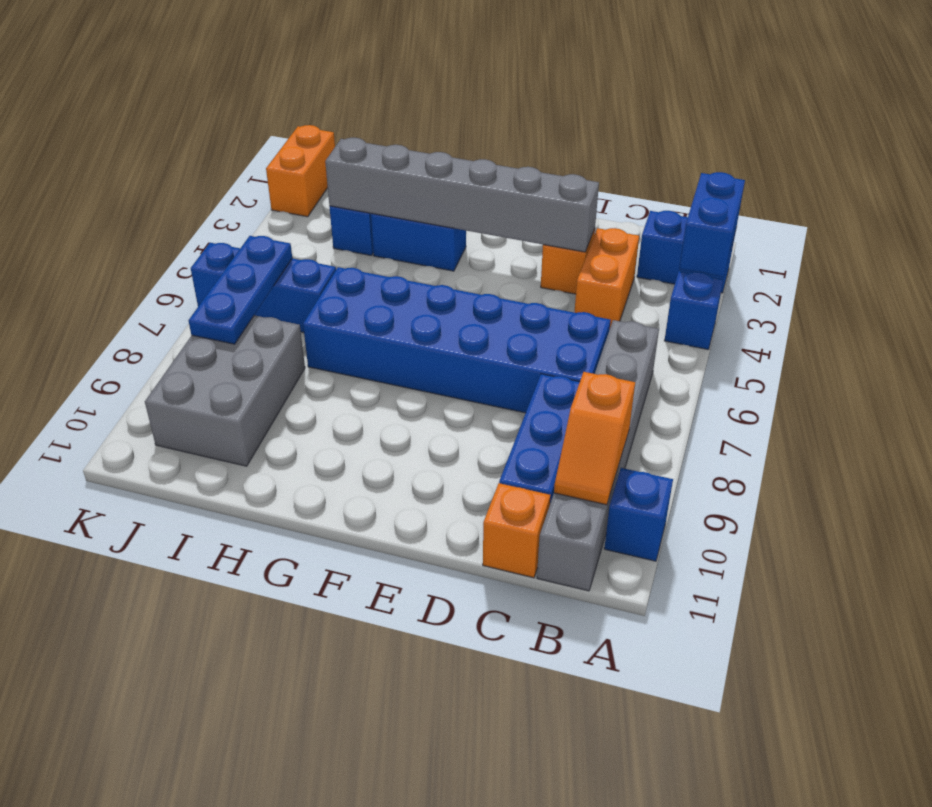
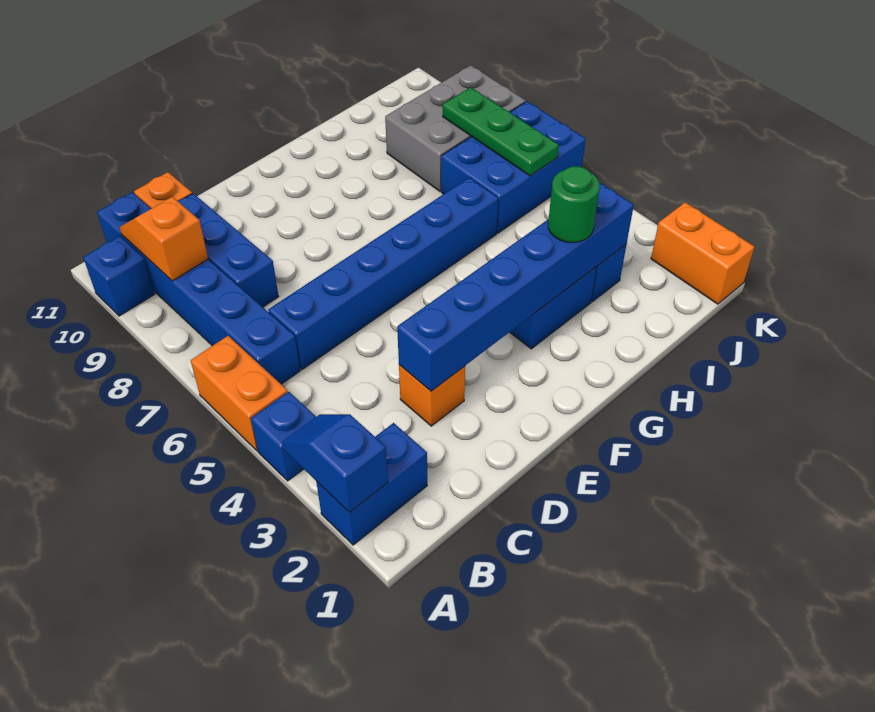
blue 1x2 brick [679,172,745,277] -> blue 1x2 slope [282,414,388,513]
grey 1x6 brick [537,320,659,591] -> blue 1x6 brick [97,192,300,384]
orange 1x2 brick [574,228,639,327] -> orange 1x2 brick moved to [191,336,288,451]
blue 2x6 brick [303,267,611,413] -> blue 1x6 brick [268,177,498,369]
grey 1x6 brick [325,138,599,252] -> blue 1x6 brick [397,183,634,391]
none -> green 1x1 round brick [548,166,600,242]
blue 1x3 brick [191,243,336,332] -> blue 2x3 brick [441,101,586,233]
grey 2x3 brick [145,315,305,466] -> grey 2x3 brick turned to [385,65,526,191]
blue 1x3 plate [188,236,292,344] -> green 1x3 plate [443,87,559,176]

